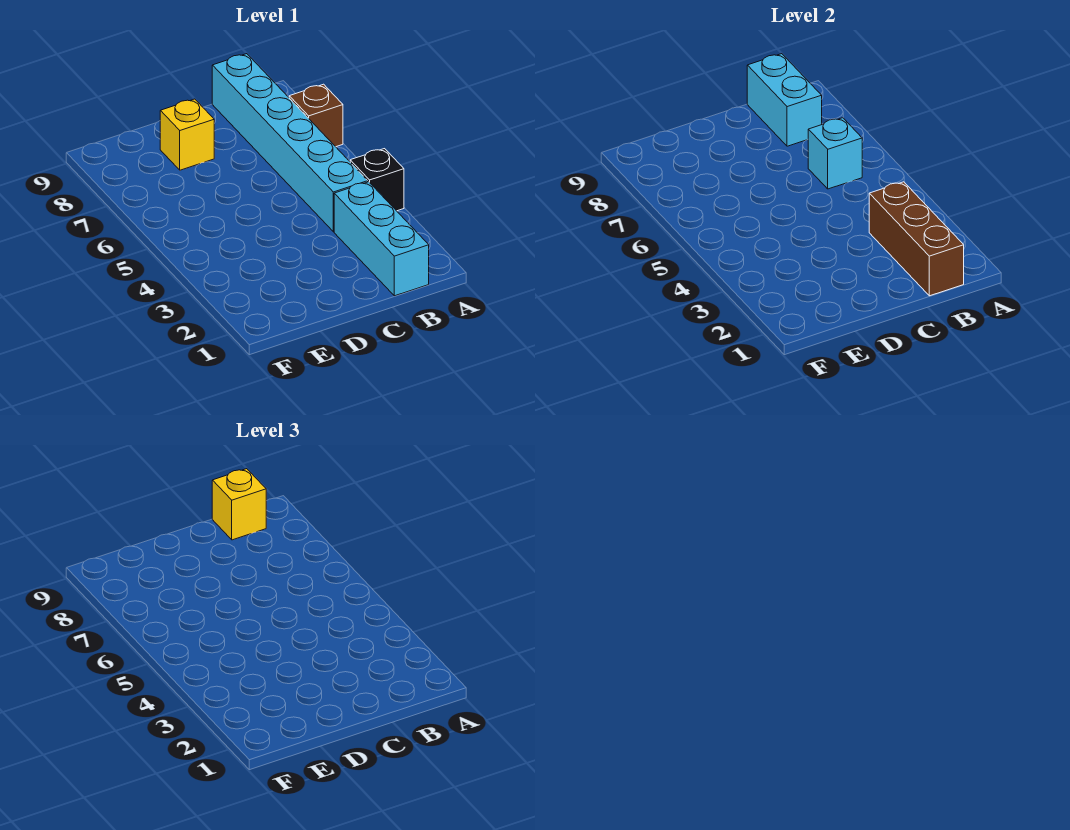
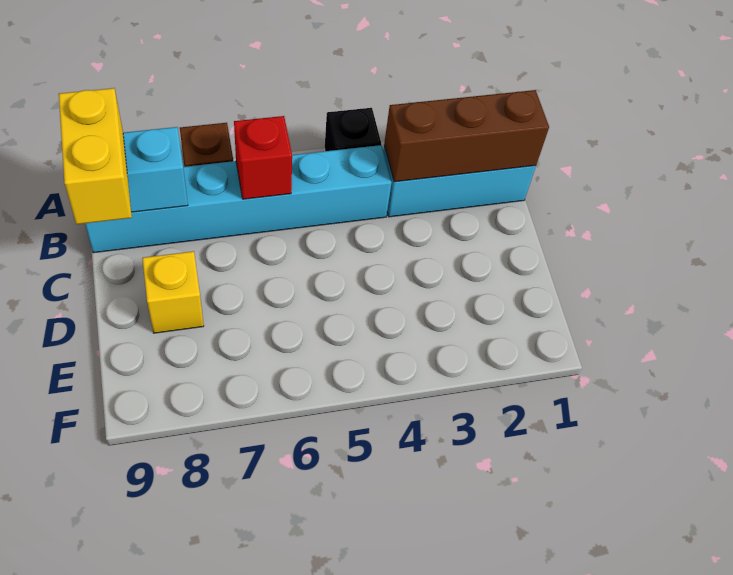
cyan 1x1 brick [808,118,862,189] -> red 1x1 brick [234,116,292,199]
yellow 1x1 brick [212,469,266,540] -> yellow 1x2 brick [59,88,132,224]

